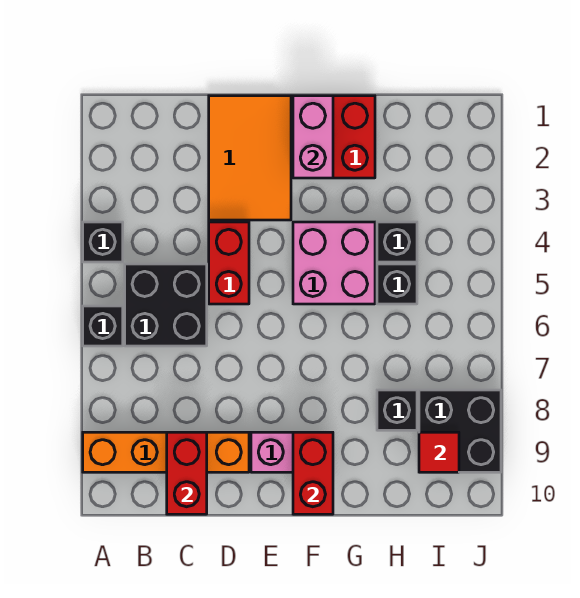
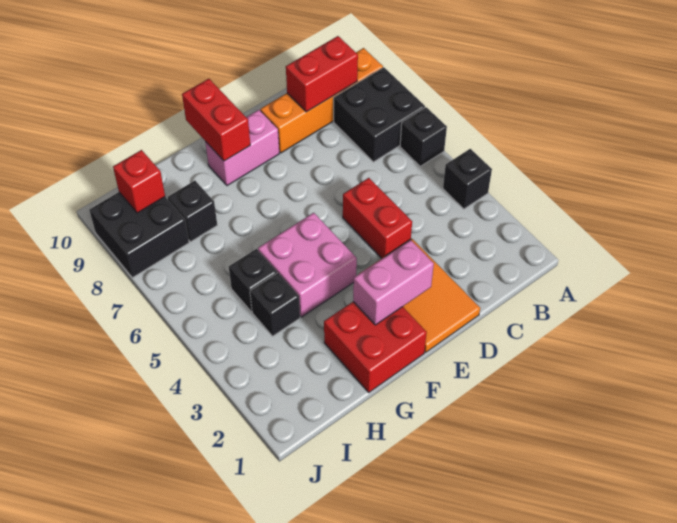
black 2x2 brick [125,264,207,346] -> black 2x2 brick moved to [334,67,425,162]
red 1x2 brick [167,432,207,514] -> red 1x2 brick turned to [286,36,358,112]
pink 1x2 brick [293,96,333,178] -> pink 1x2 brick turned to [353,240,434,325]
red 1x1 tile [419,432,459,472] -> red 1x1 brick [113,150,165,213]

